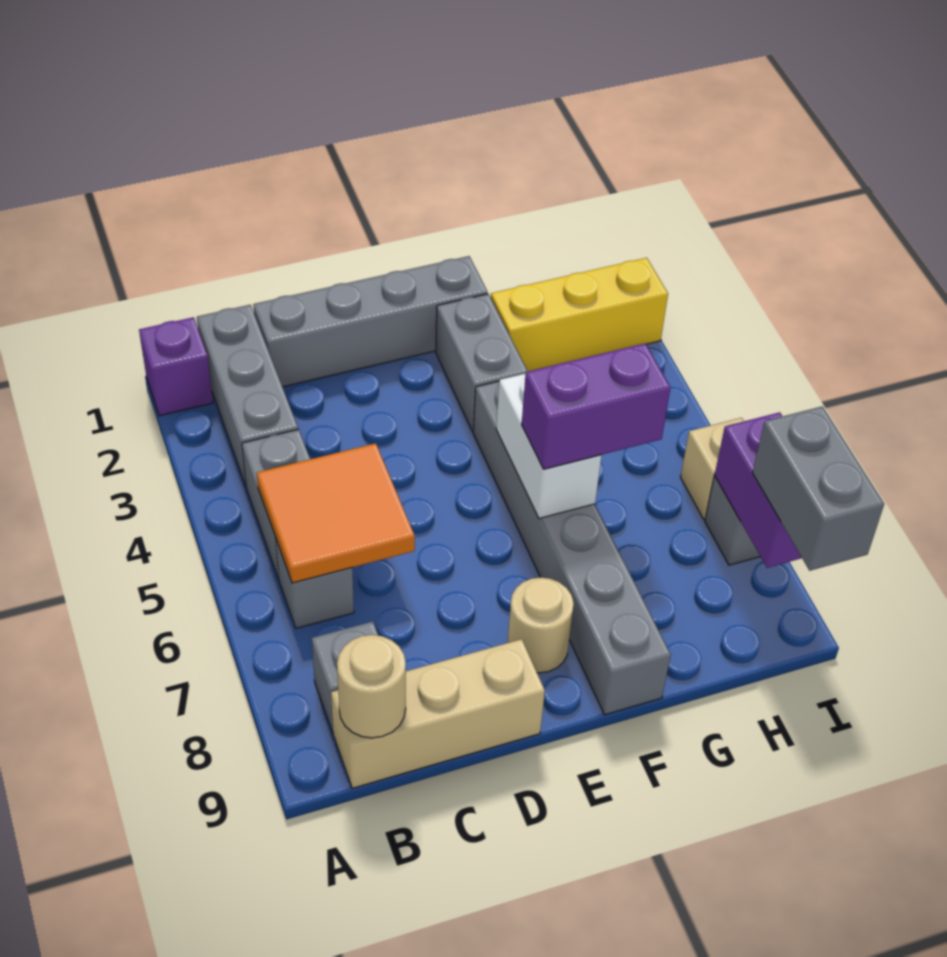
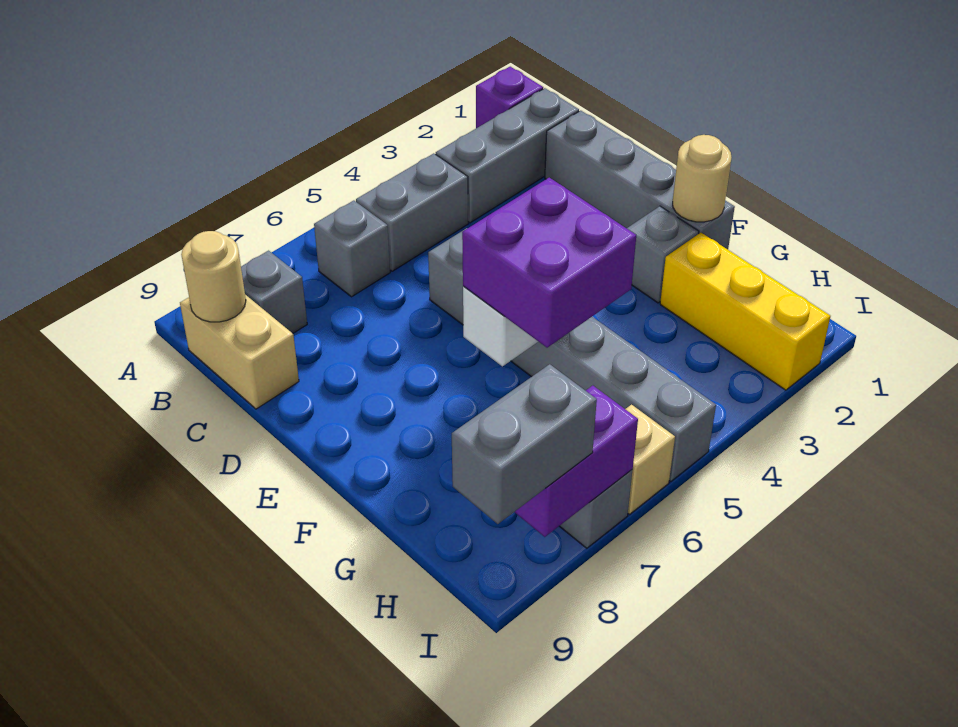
orange 2x2 tile [257,443,415,583] -> none
tan 1x3 brick [331,639,545,788] -> tan 1x2 brick [180,295,299,409]
tan 1x1 round brick [508,577,574,673] -> tan 1x1 round brick moved to [673,135,732,222]
grey 1x2 brick [436,294,528,431] -> grey 1x1 brick [627,206,699,303]
grey 1x6 brick [473,381,671,715] -> grey 1x6 brick turned to [428,228,716,482]
purple 1x2 brick [522,343,671,469] -> purple 2x2 brick [462,178,636,348]

